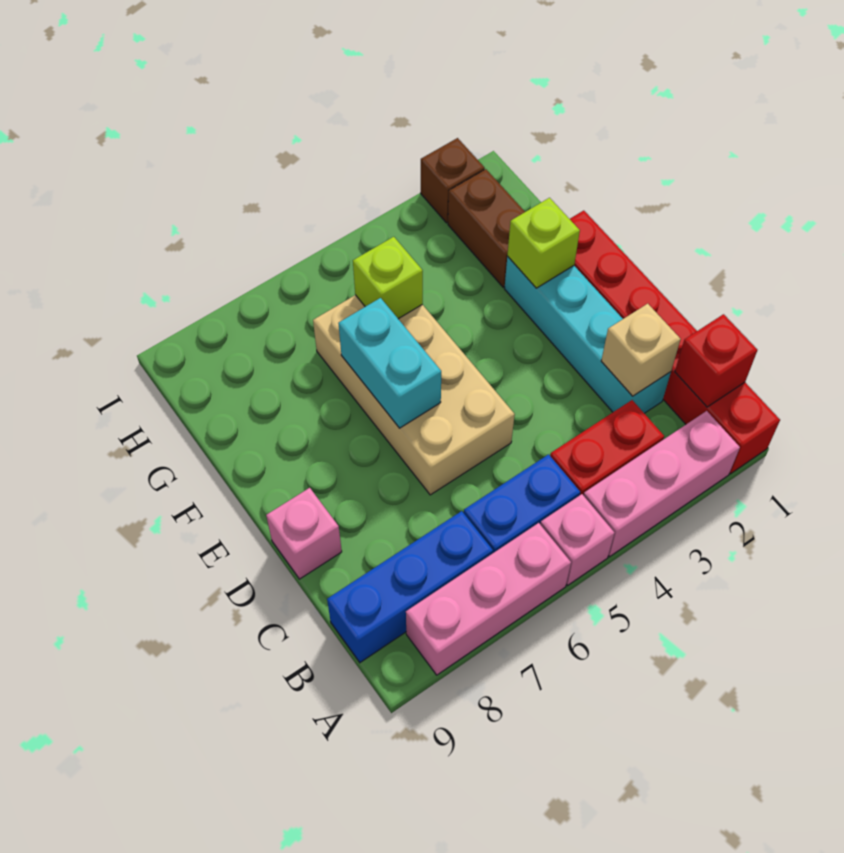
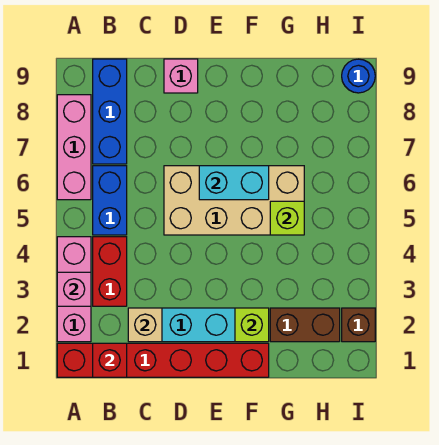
pink 1x1 brick [540,494,615,585] -> pink 1x1 brick moved to [57,272,91,306]
none -> blue 1x1 round brick [342,59,375,93]

